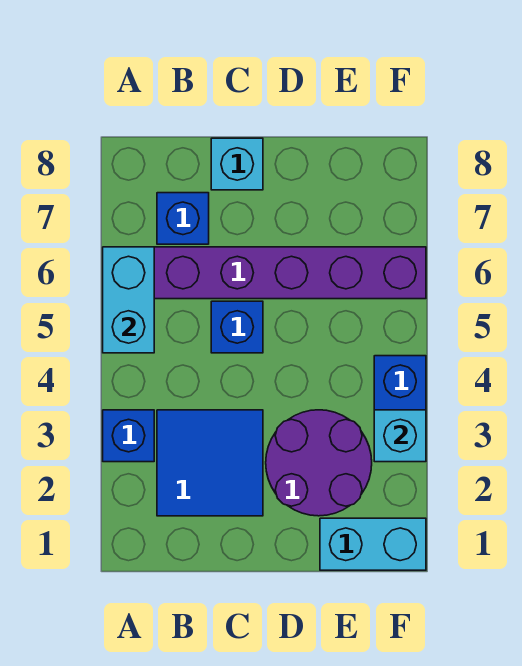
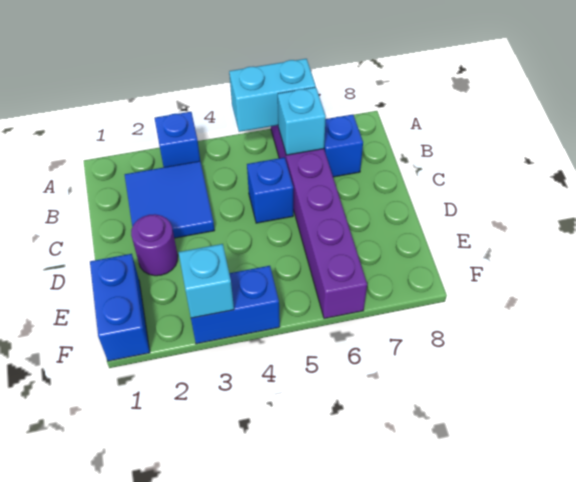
cyan 1x1 brick [211,138,263,190] -> cyan 1x1 brick moved to [278,87,326,155]
purple 2x2 round brick [266,410,372,516] -> purple 1x1 round brick [131,214,178,276]
cyan 1x2 brick [320,518,426,570] -> blue 1x2 brick [90,254,150,361]

